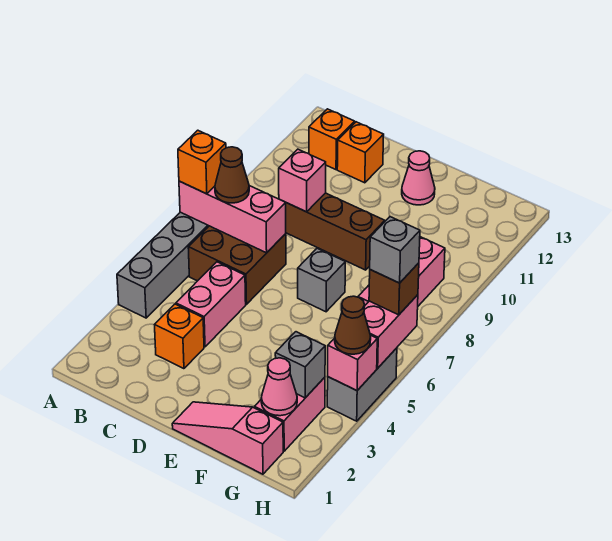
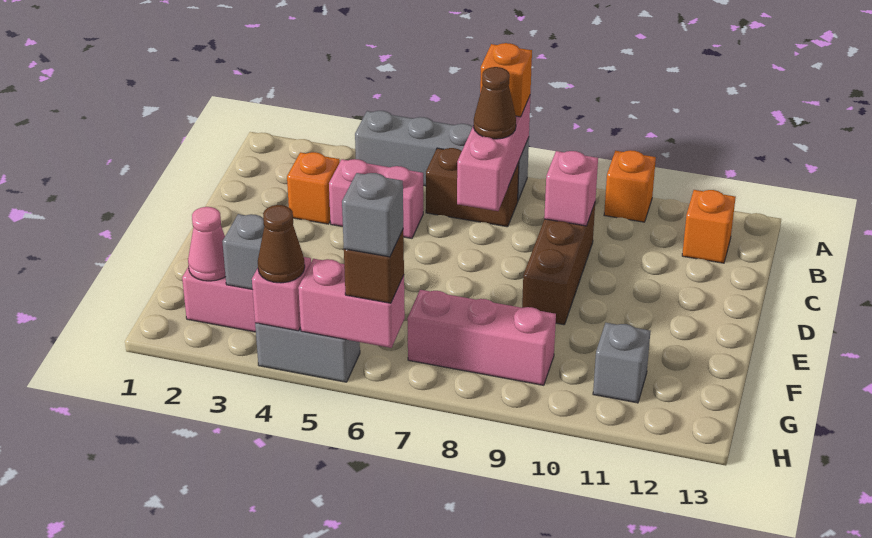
brown 2x2 brick [188,226,286,304] -> brown 1x2 brick [426,148,519,227]
orange 1x1 brick [337,122,384,183] -> orange 1x1 brick moved to [604,150,656,222]
pink 1x3 slope [172,402,283,474] -> none
grey 1x1 brick [298,248,345,312] -> grey 1x1 brick moved to [593,323,650,403]
pink 1x1 cone [402,151,435,205] -> none

